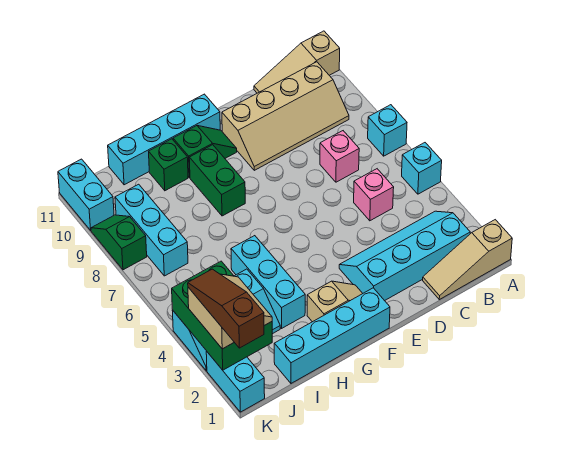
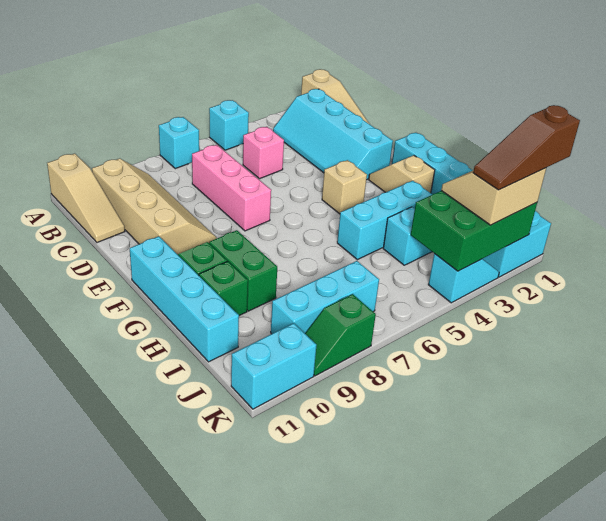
pink 1x1 brick [320,131,359,182] -> pink 1x3 brick [192,145,271,231]
none -> tan 1x1 brick [322,160,367,214]
green 1x2 brick [189,145,245,216] -> green 1x2 brick turned to [209,230,277,311]

